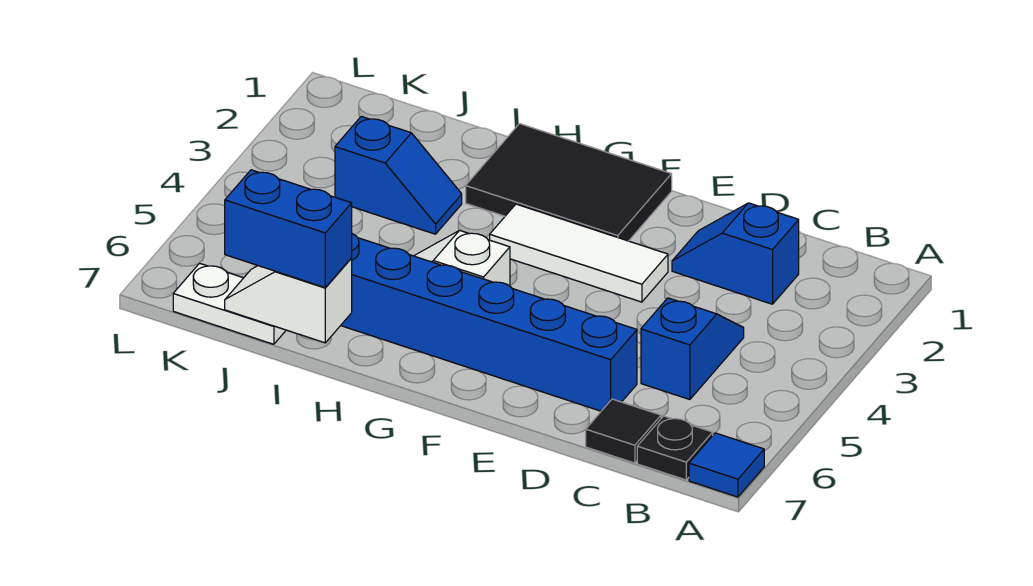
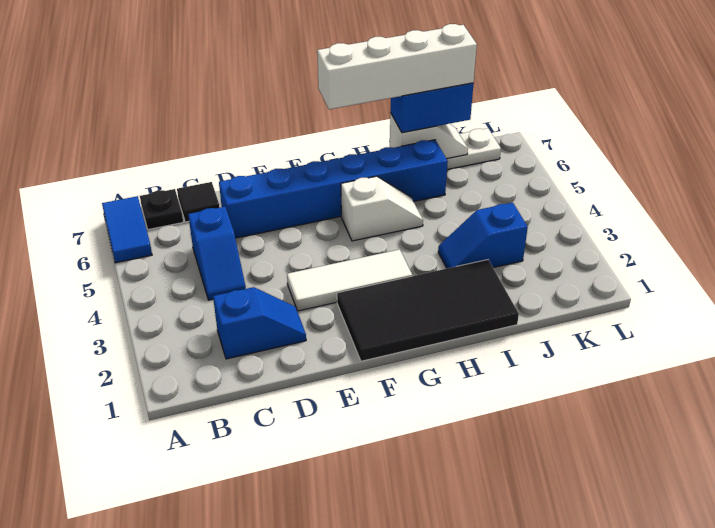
blue 1x1 tile [689,433,764,497] -> blue 1x2 tile [102,196,152,263]
black 2x3 tile [466,124,672,241] -> black 2x4 tile [337,260,519,361]
none -> white 1x4 brick [317,24,477,109]

